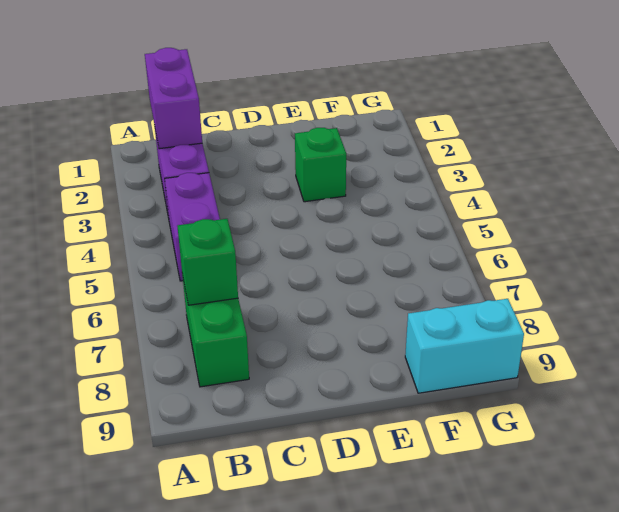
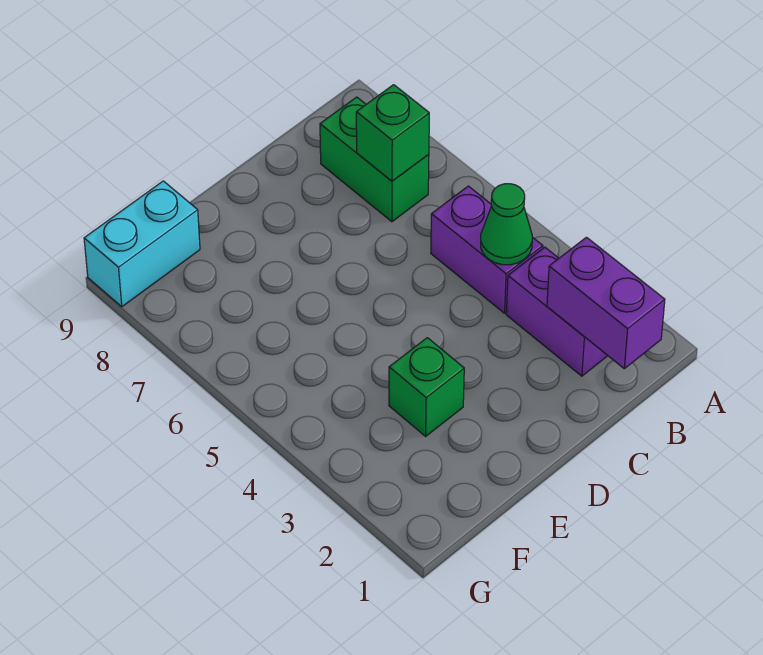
none -> green 1x1 cone [481,184,532,265]

